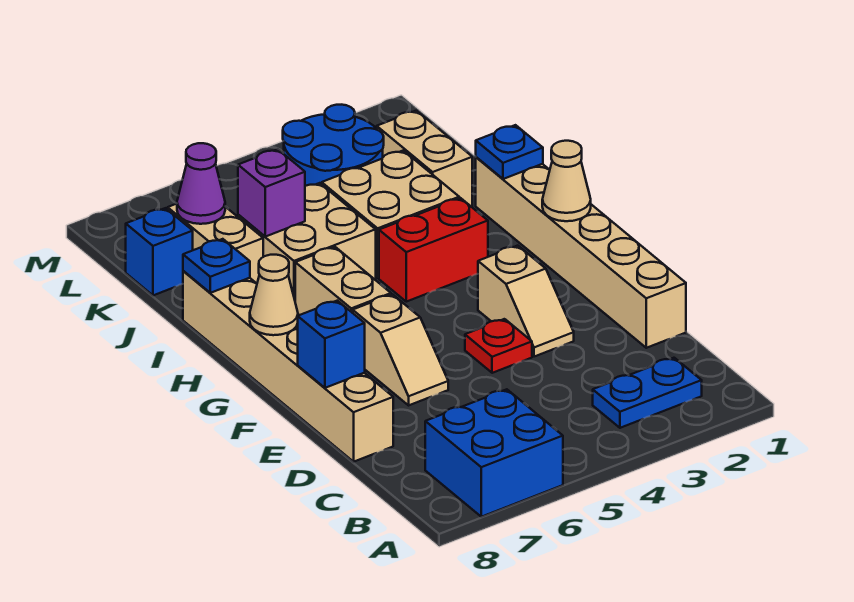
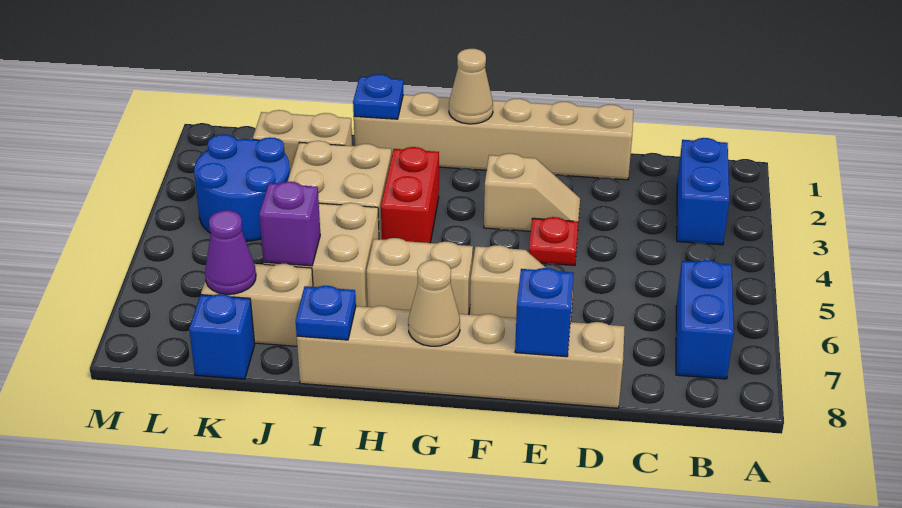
blue 2x2 brick [425,389,563,517] -> blue 1x2 brick [676,260,734,379]
blue 1x2 plate [593,358,702,428] -> blue 1x2 brick [677,138,729,245]

